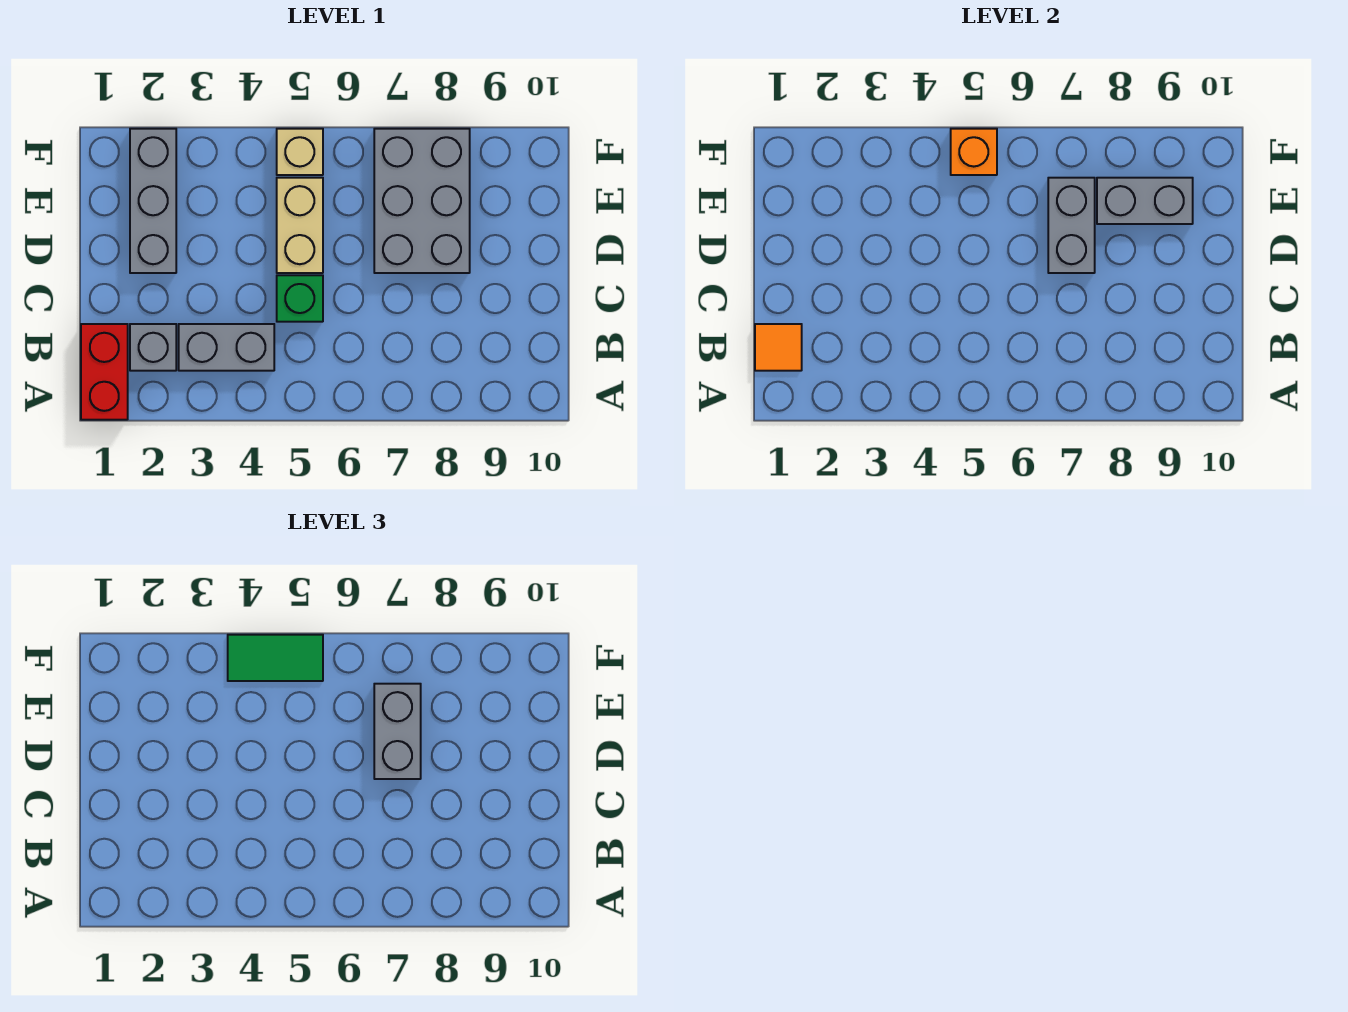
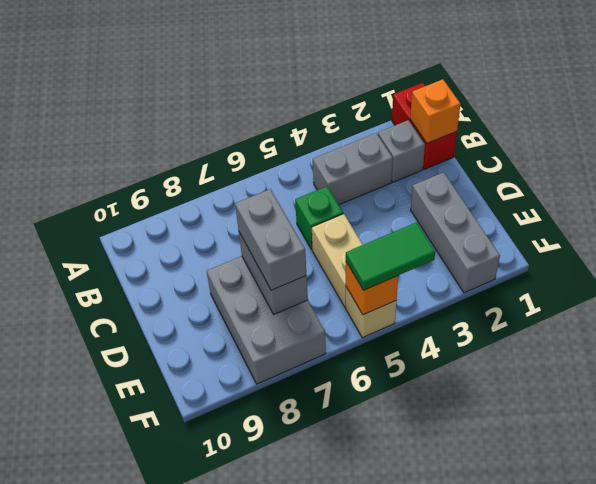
orange 1x1 tile [755,324,802,371] -> orange 1x1 brick [410,79,460,143]
grey 1x2 brick [1097,178,1193,224] -> none

